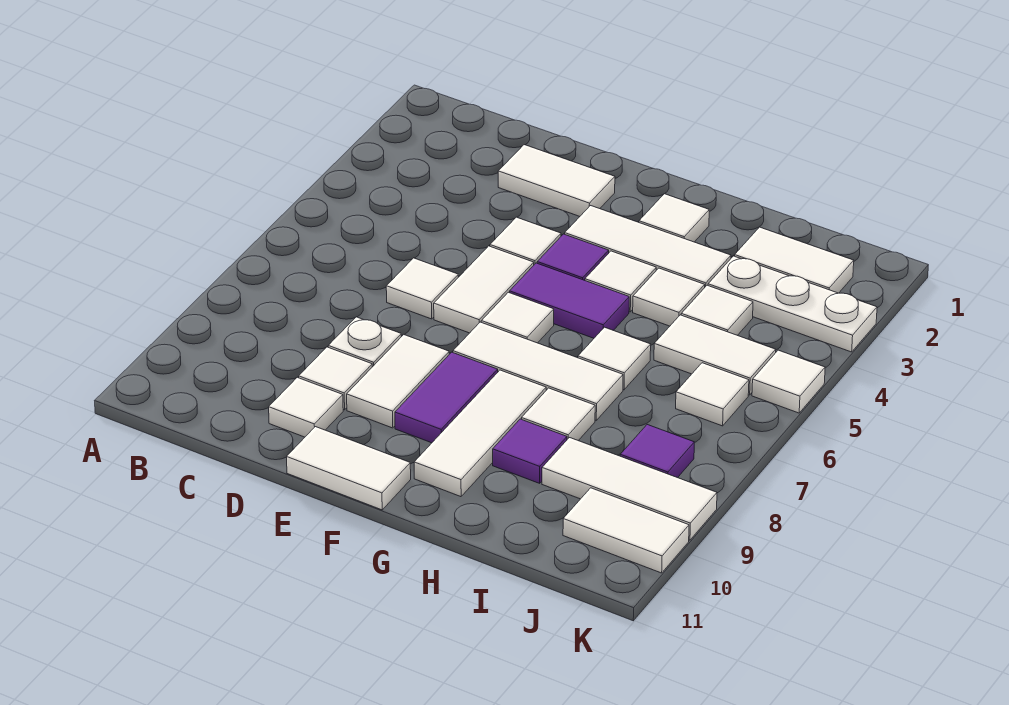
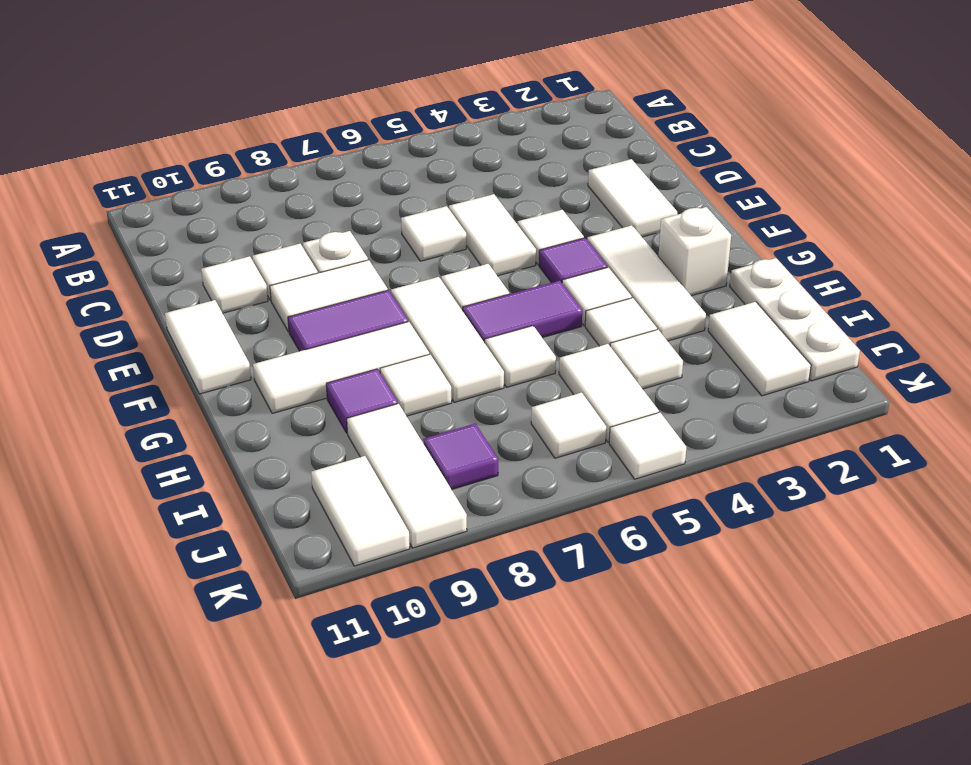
white 1x2 tile [434,246,534,333] -> white 1x2 tile turned to [449,194,536,276]
purple 1x2 tile [510,263,629,338] -> purple 1x2 tile turned to [463,281,582,343]
white 1x1 tile [639,194,709,242] -> white 1x1 brick [658,207,731,296]
white 1x3 plate [708,256,877,352] -> white 1x3 plate moved to [730,258,860,381]

